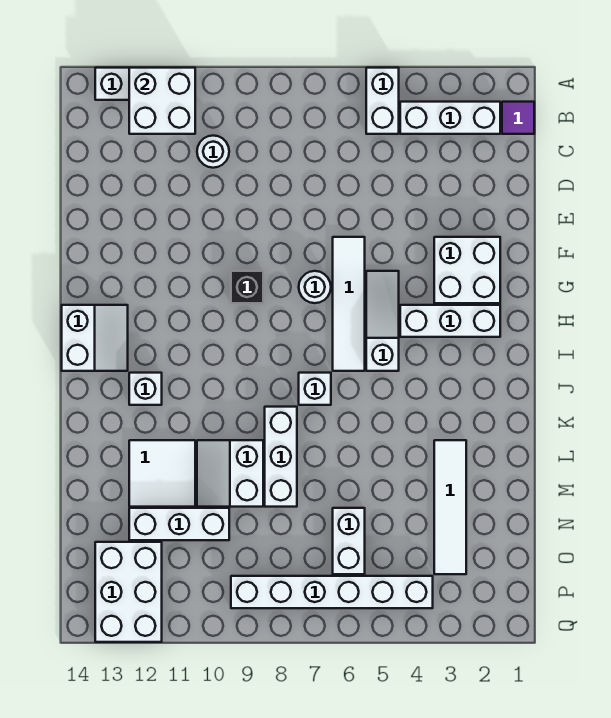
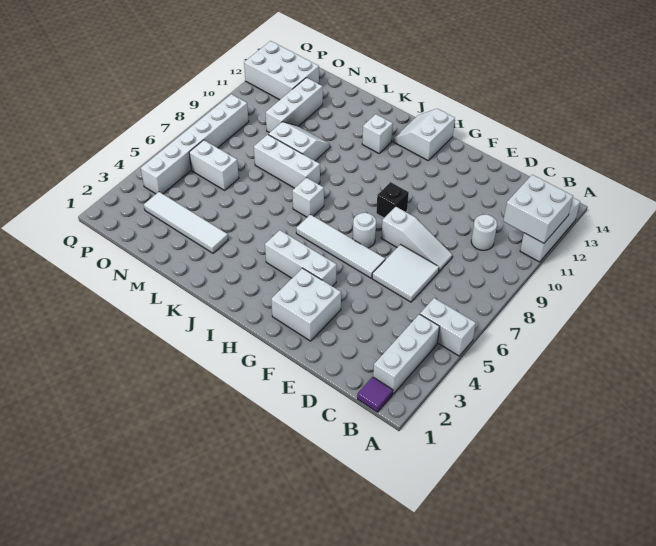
white 1x3 slope [366,271,399,371] -> white 1x3 slope moved to [381,207,452,271]
white 1x3 brick [400,305,500,337] -> white 1x3 brick turned to [265,230,337,286]
white 2x2 slope [62,305,128,371] -> white 2x2 slope turned to [393,109,455,160]
white 2x2 tile [129,440,195,507] -> white 2x2 tile moved to [372,245,439,302]

